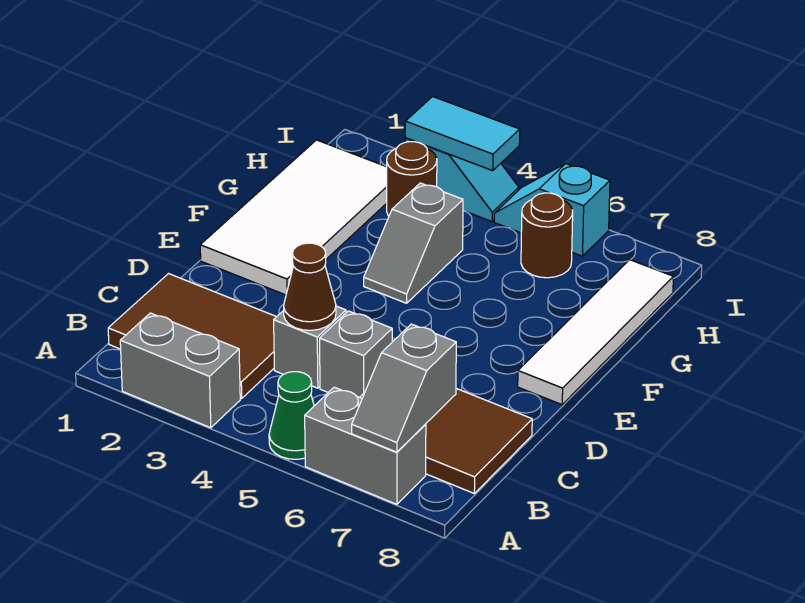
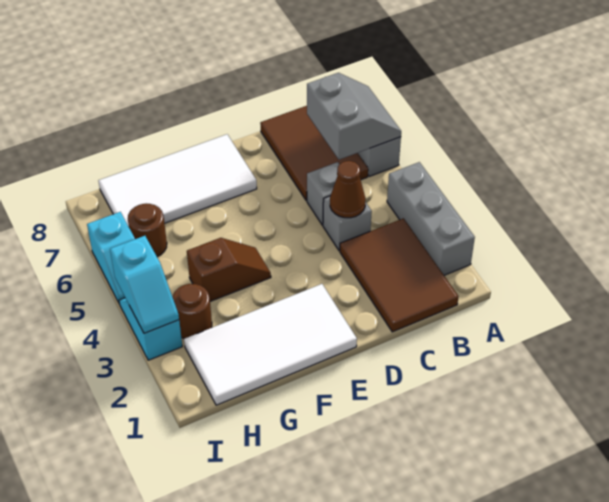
grey 1x2 brick [120,313,240,428] -> grey 1x3 brick [387,162,475,275]
green 1x1 cone [269,372,314,459] -> none
grey 1x2 slope [352,324,456,452] -> grey 2x2 slope [307,73,401,160]
white 1x4 tile [518,260,673,405] -> white 2x4 tile [98,134,257,226]
grey 1x2 slope [364,183,463,303] -> brown 1x2 slope [187,238,271,301]
cyan 1x2 tile [405,97,520,171] -> cyan 1x2 slope [110,236,179,333]

